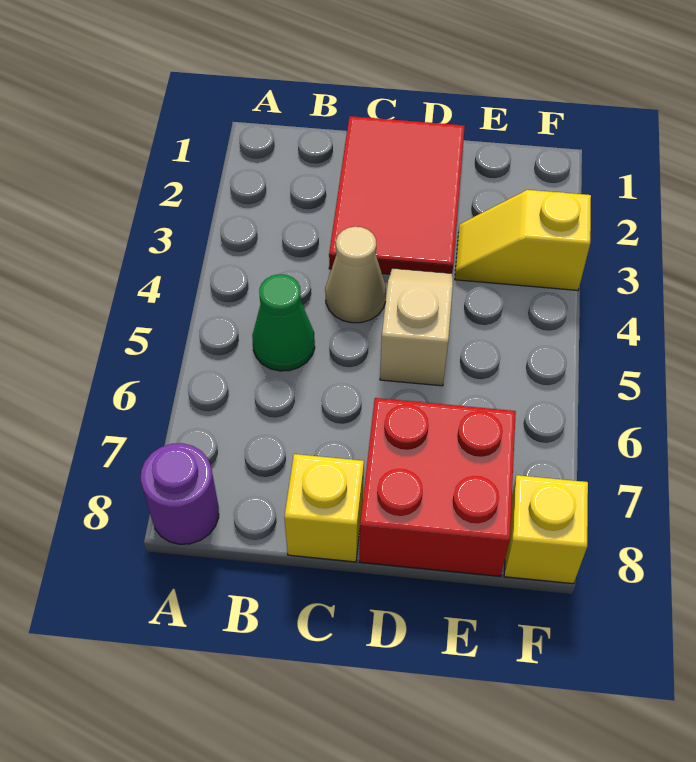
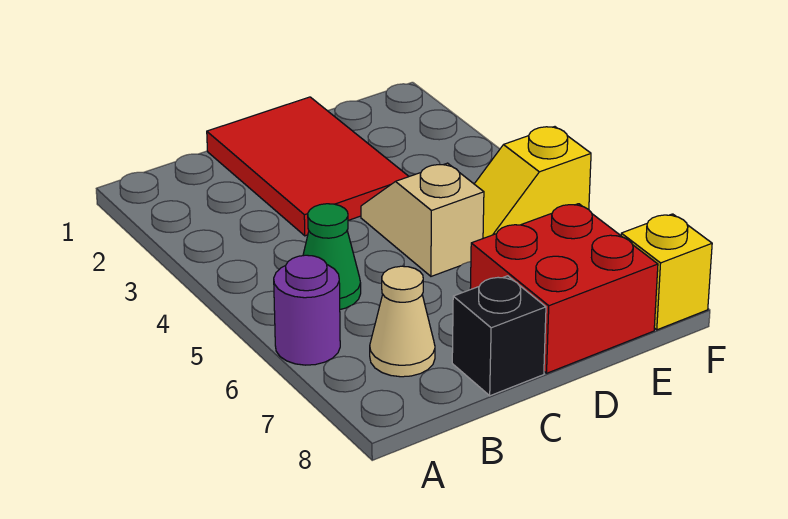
purple 1x1 round brick [141,443,219,544] -> purple 1x1 round brick moved to [274,255,340,365]
tan 1x1 cone [325,227,386,323] -> tan 1x1 cone moved to [370,266,435,377]
yellow 1x1 brick [284,454,364,562] -> black 1x1 brick [452,276,546,396]
yellow 1x2 slope [455,190,591,290] -> yellow 1x2 slope moved to [475,127,591,238]

